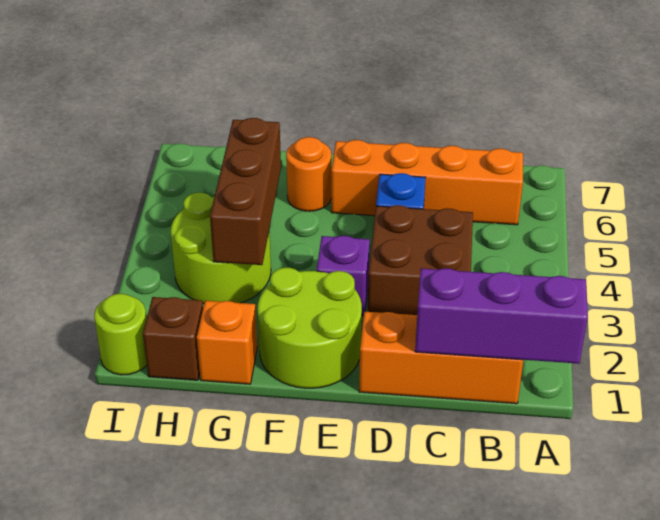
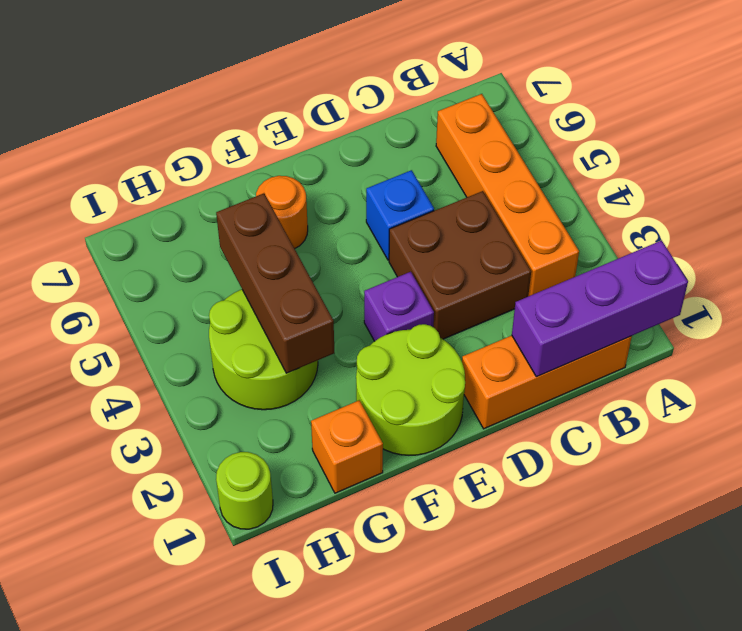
orange 1x4 brick [331,140,523,225] -> orange 1x4 brick turned to [436,94,579,296]
brown 1x1 brick [143,297,203,380] -> none

